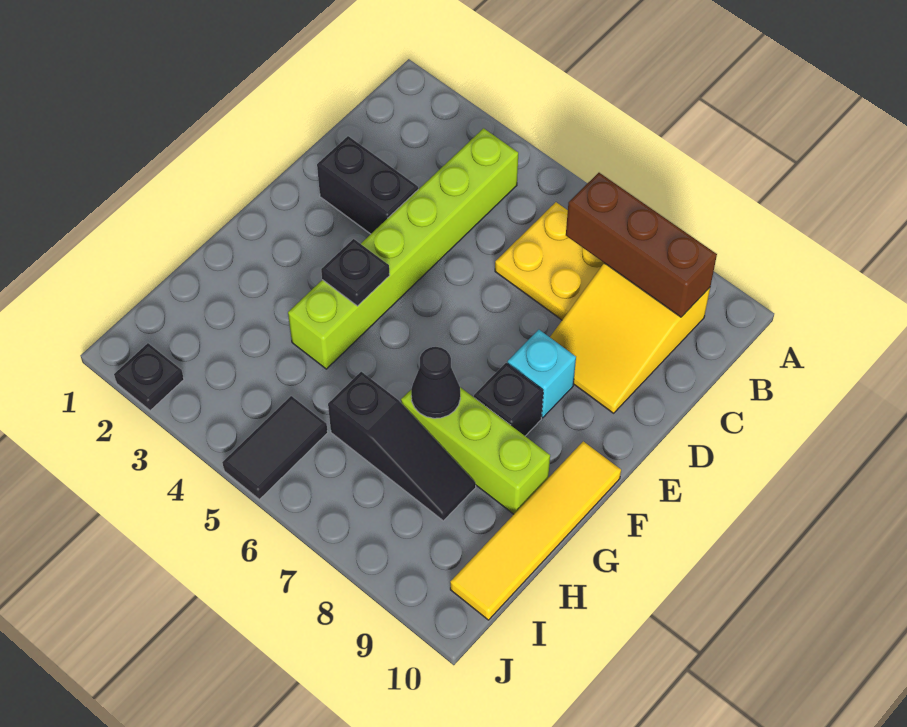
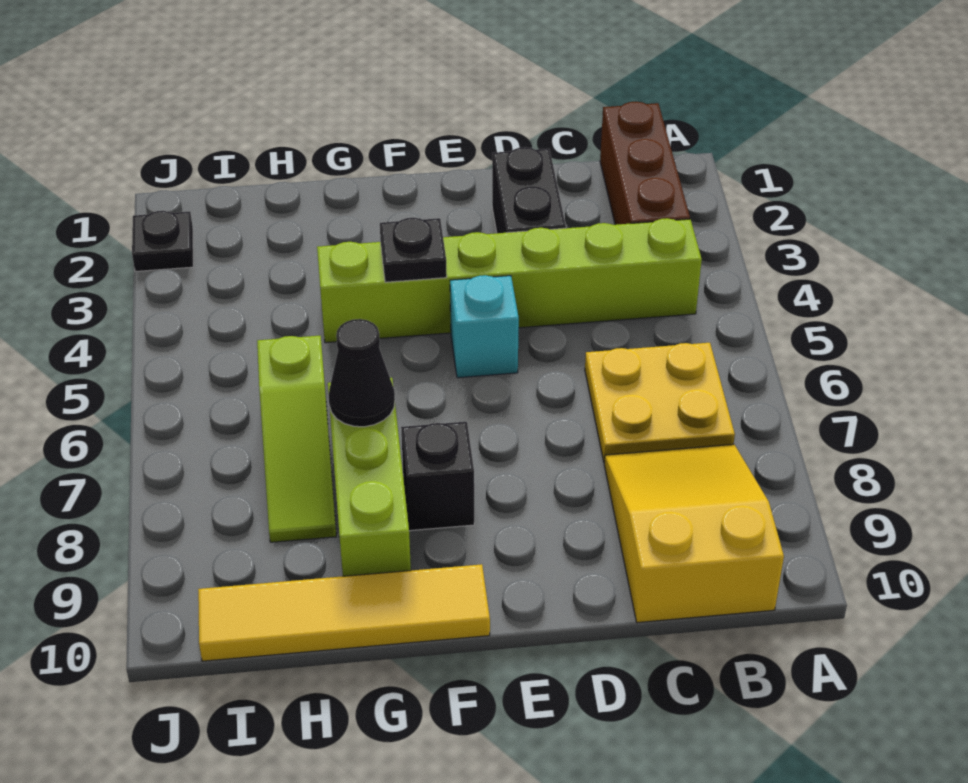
brown 1x3 brick [566,173,717,317] -> brown 1x3 brick moved to [600,102,690,225]
yellow 2x3 slope [550,263,710,413] -> yellow 2x3 slope turned to [604,444,784,623]
cyan 1x1 brick [507,330,576,418] -> cyan 1x1 brick moved to [450,275,519,378]
black 1x3 slope [328,372,476,521] -> lime 1x3 slope [257,336,336,542]
black 1x2 tile [222,396,328,499] -> none

